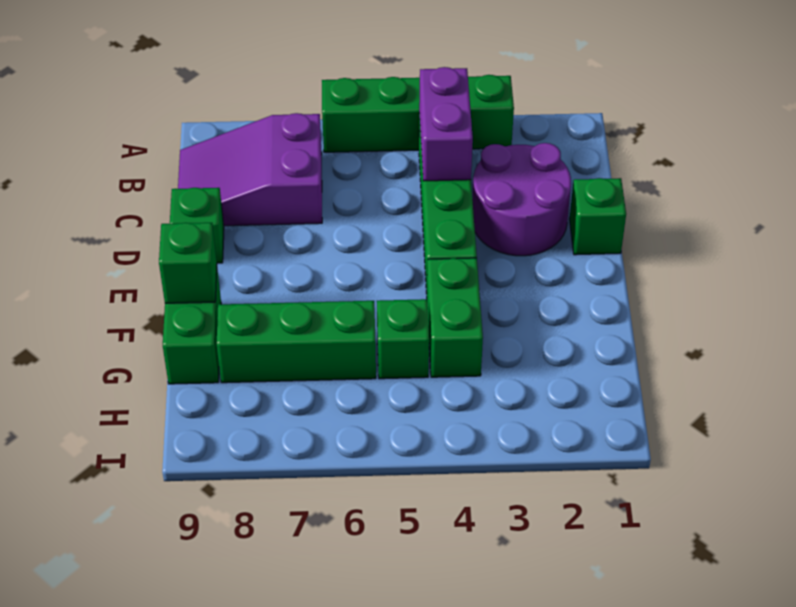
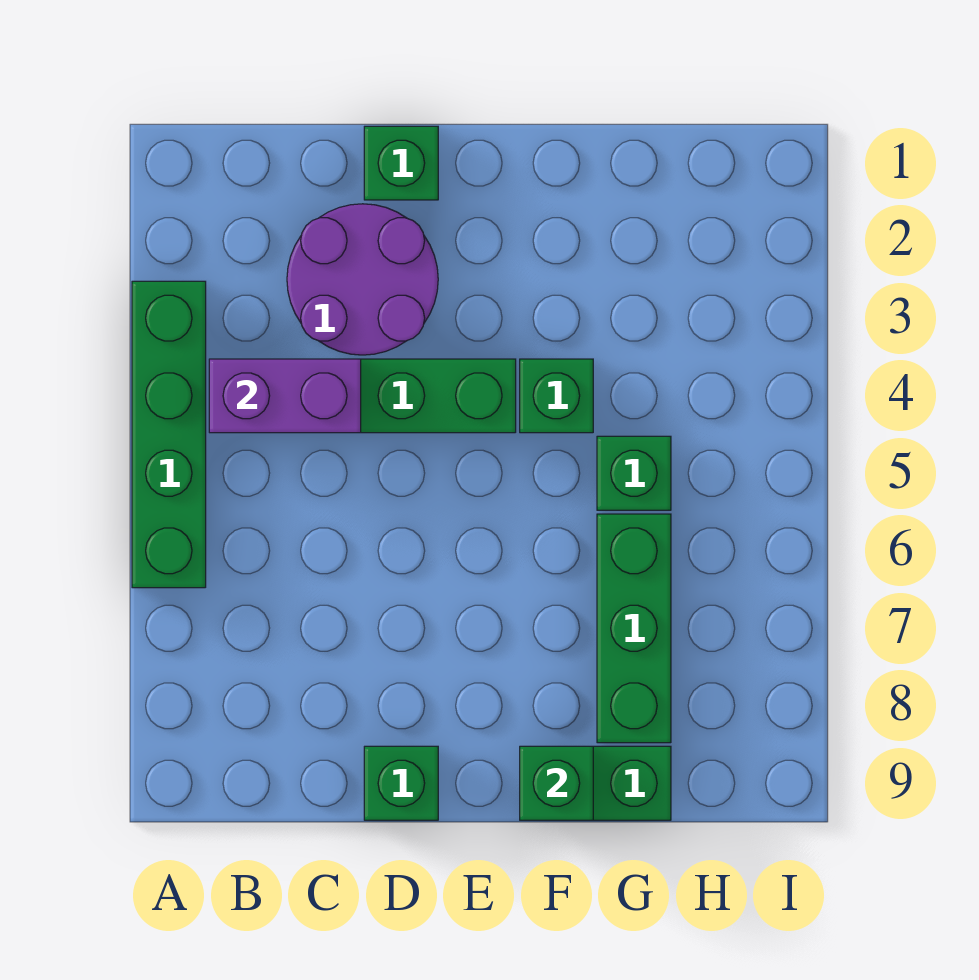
purple 2x3 slope [178,113,322,226] -> none
green 1x2 brick [427,258,483,377] -> green 1x1 brick [520,359,593,433]

